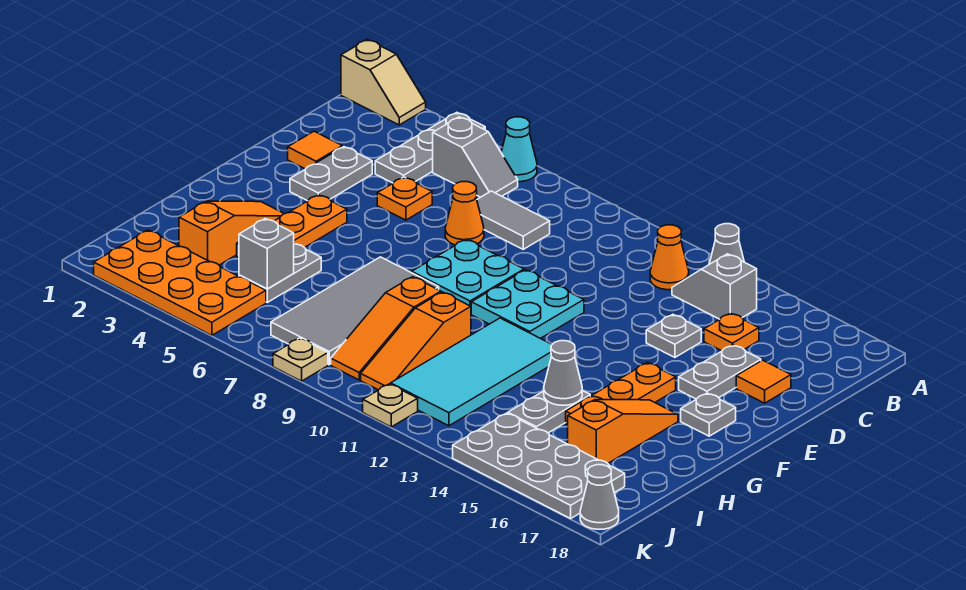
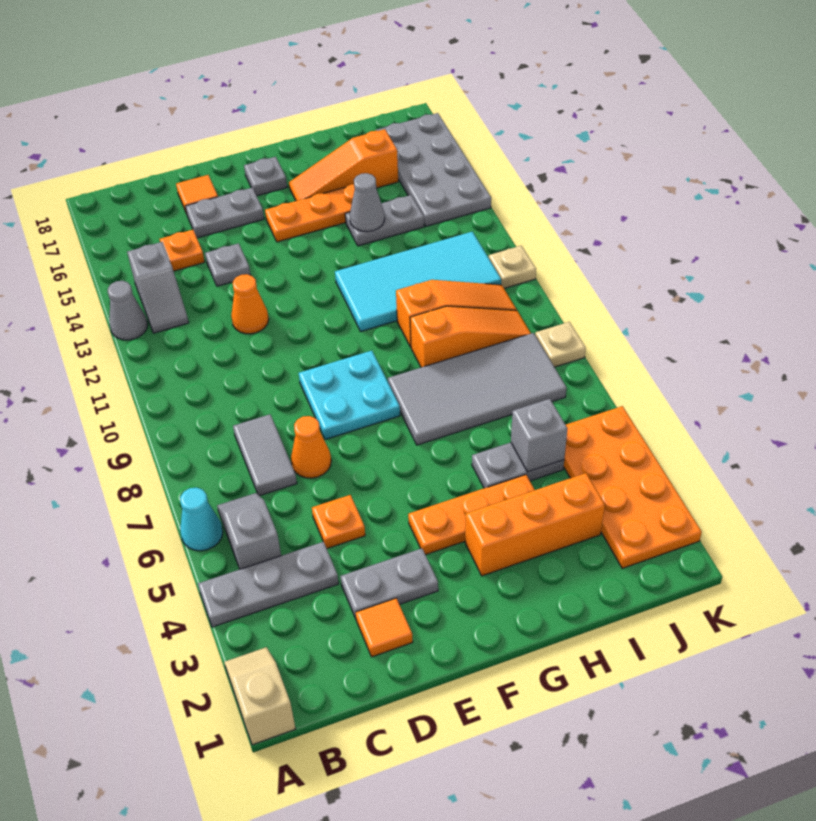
orange 1x1 cone [650,225,689,290] -> orange 1x1 cone moved to [231,274,269,334]
cyan 2x2 plate [471,270,584,338] -> none
orange 1x3 slope [179,201,284,265] -> orange 1x3 brick [465,473,605,576]
grey 1x1 cone [580,465,619,529] -> none

